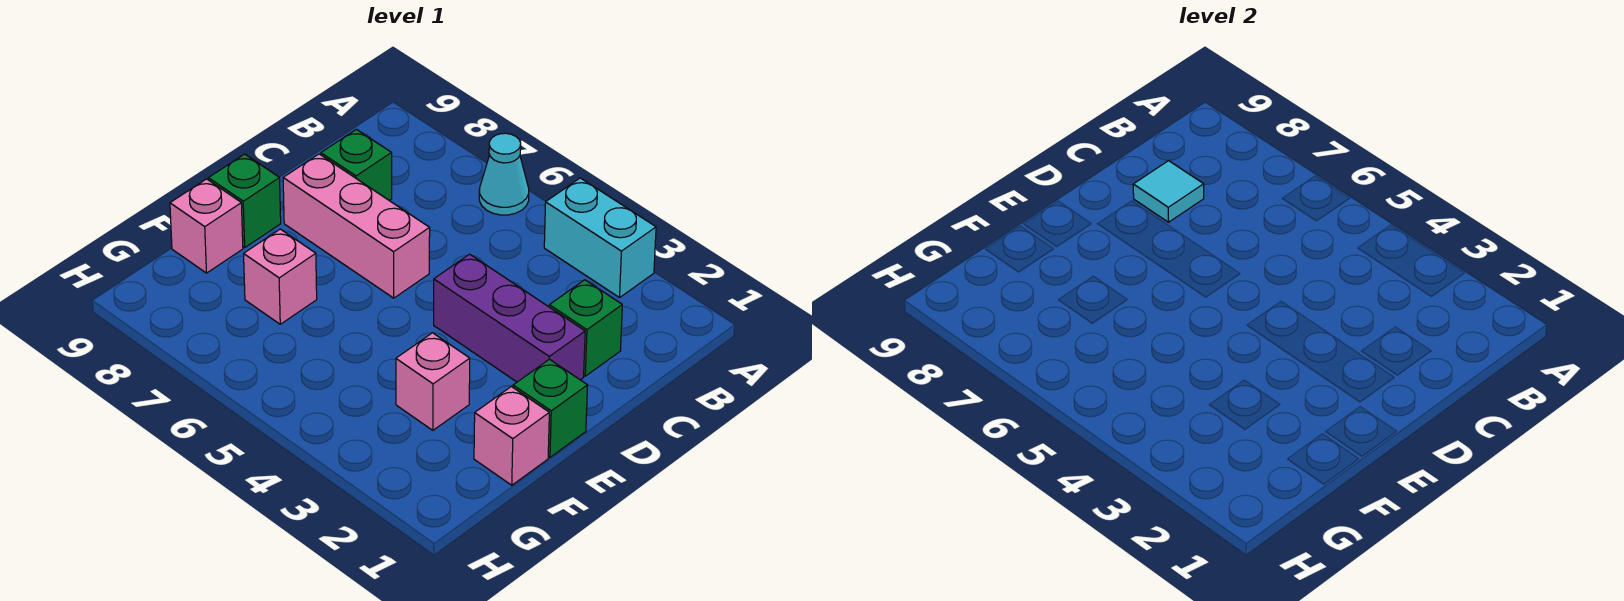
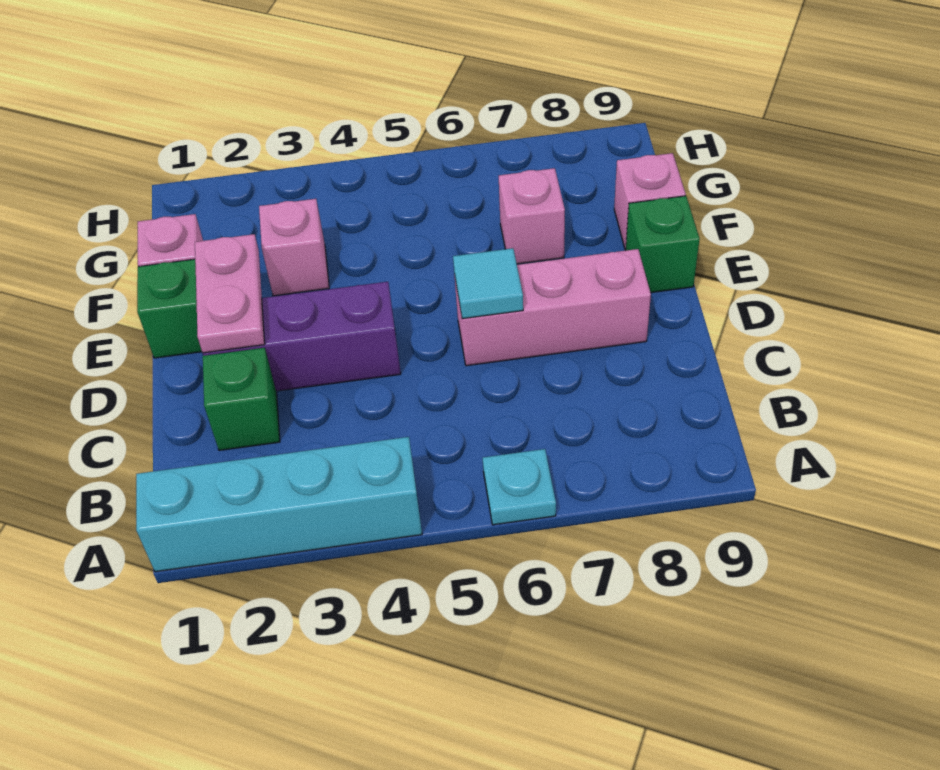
cyan 1x2 brick [544,178,656,298] -> cyan 1x4 brick [136,437,422,572]
cyan 1x1 cone [479,133,529,215] -> cyan 1x1 plate [483,449,556,525]
green 1x1 brick [321,129,392,200] -> none
cyan 1x1 tile [1133,161,1204,222] -> cyan 1x1 tile moved to [453,248,523,319]
none -> pink 1x2 plate [195,234,265,353]

